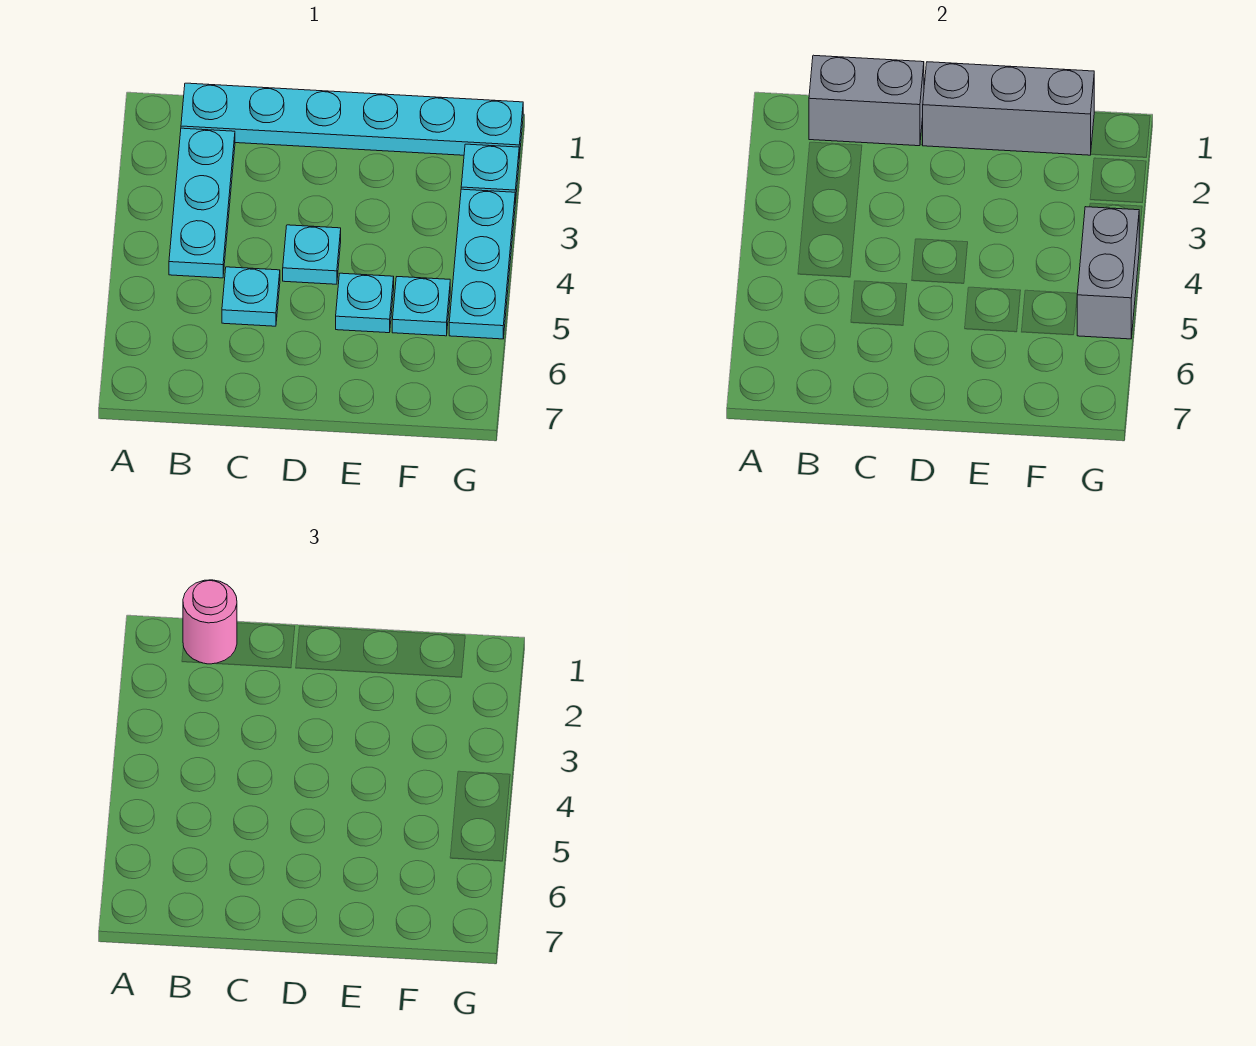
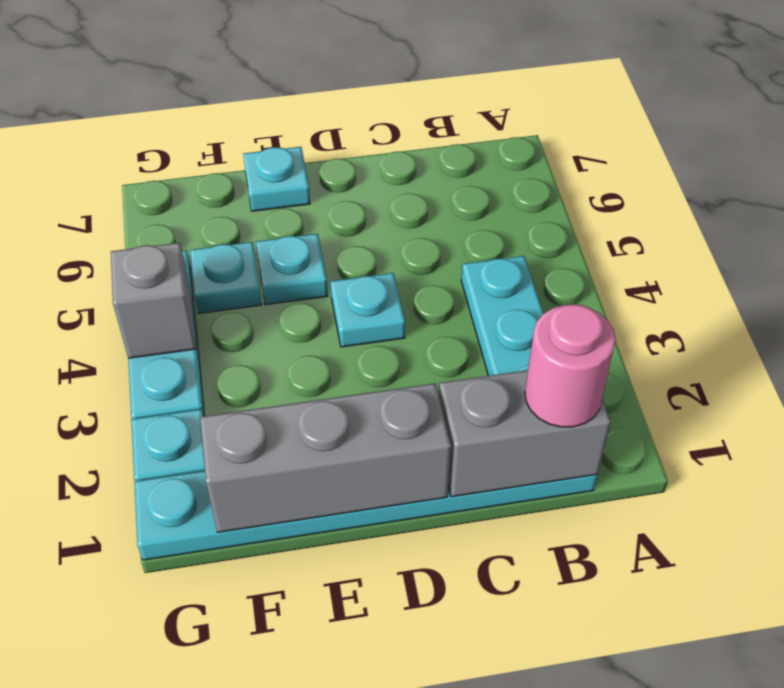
cyan 1x1 plate [222,267,280,326] -> cyan 1x1 plate moved to [243,147,310,211]
grey 1x2 brick [1077,207,1139,339] -> grey 1x1 brick [111,243,196,358]

